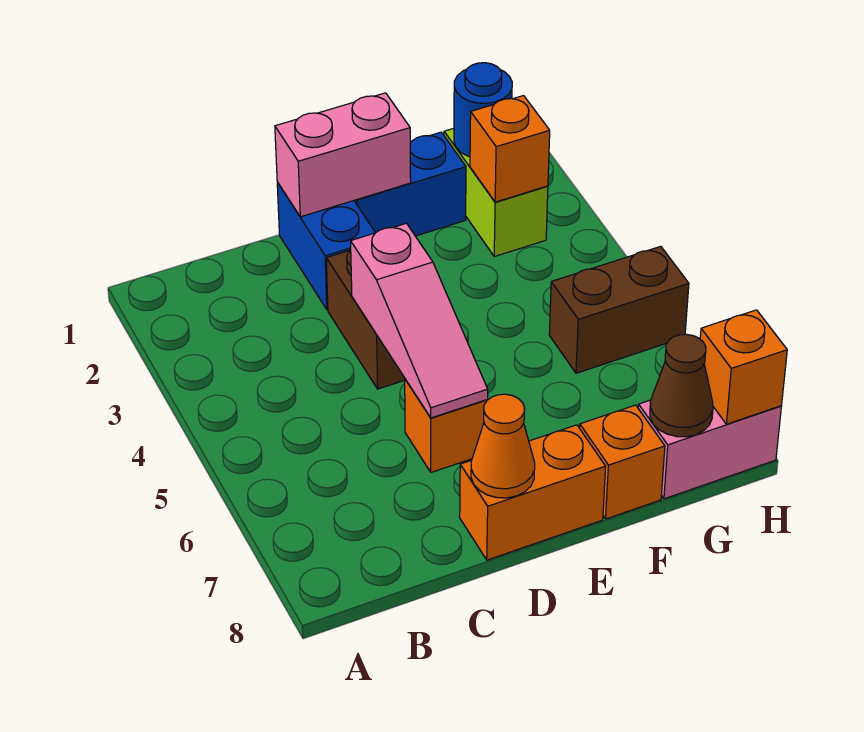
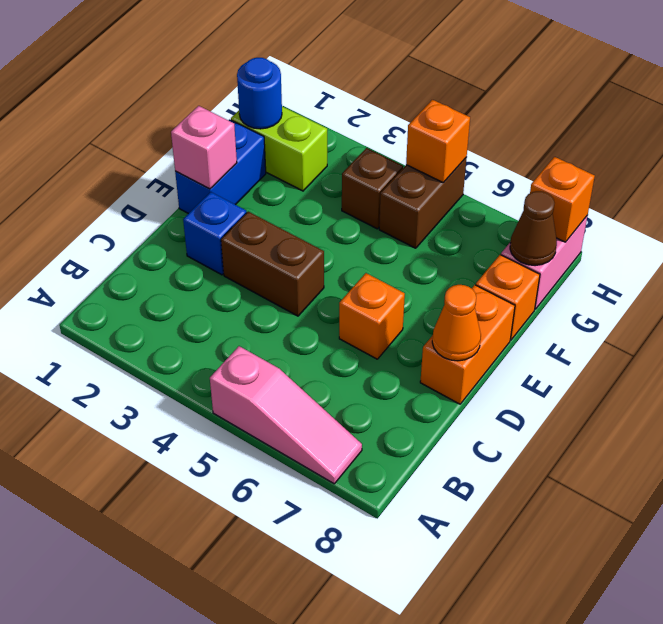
blue 1x2 brick [277,182,376,310] -> blue 1x1 brick [183,192,247,275]
pink 1x2 brick [275,93,411,217] -> pink 1x1 brick [171,106,237,189]
pink 1x3 slope [351,223,488,418] -> pink 1x3 slope moved to [210,346,362,484]
orange 1x1 brick [470,96,550,202] -> orange 1x1 brick moved to [406,100,470,183]
none -> brown 1x1 brick [342,148,403,229]

